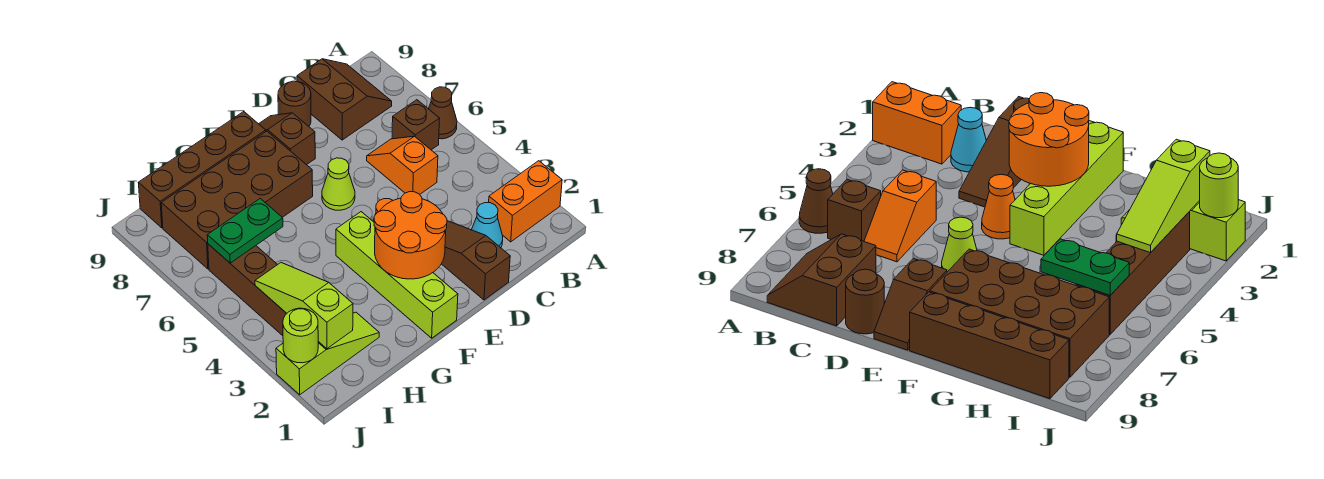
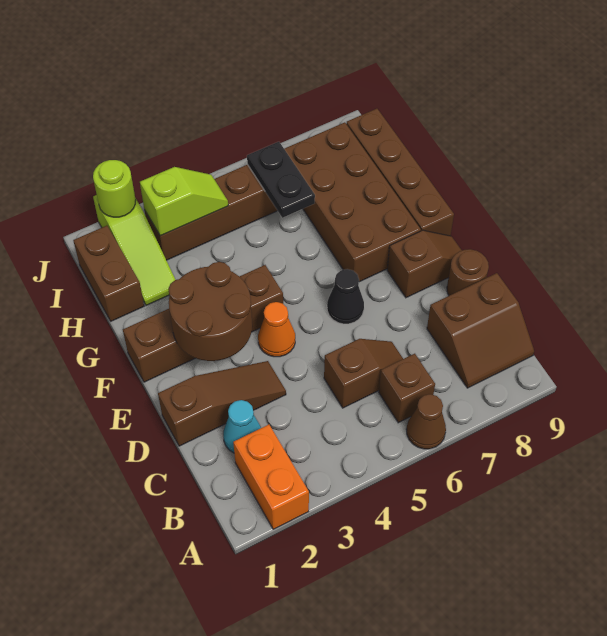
orange 1x2 slope [367,136,438,194] -> brown 1x2 slope [324,339,403,408]
orange 2x2 round brick [374,192,447,279] -> brown 2x2 round brick [168,262,252,361]
lime 1x1 cone [322,158,355,210] -> black 1x1 cone [327,269,364,324]
lime 1x4 brick [336,212,458,338] -> brown 1x4 brick [123,265,283,382]
none -> brown 1x2 brick [73,226,144,321]
green 1x2 plate [207,199,283,263] -> black 1x2 plate [247,142,315,218]
lime 1x3 slope [255,263,353,349] -> lime 1x2 slope [140,167,228,236]

